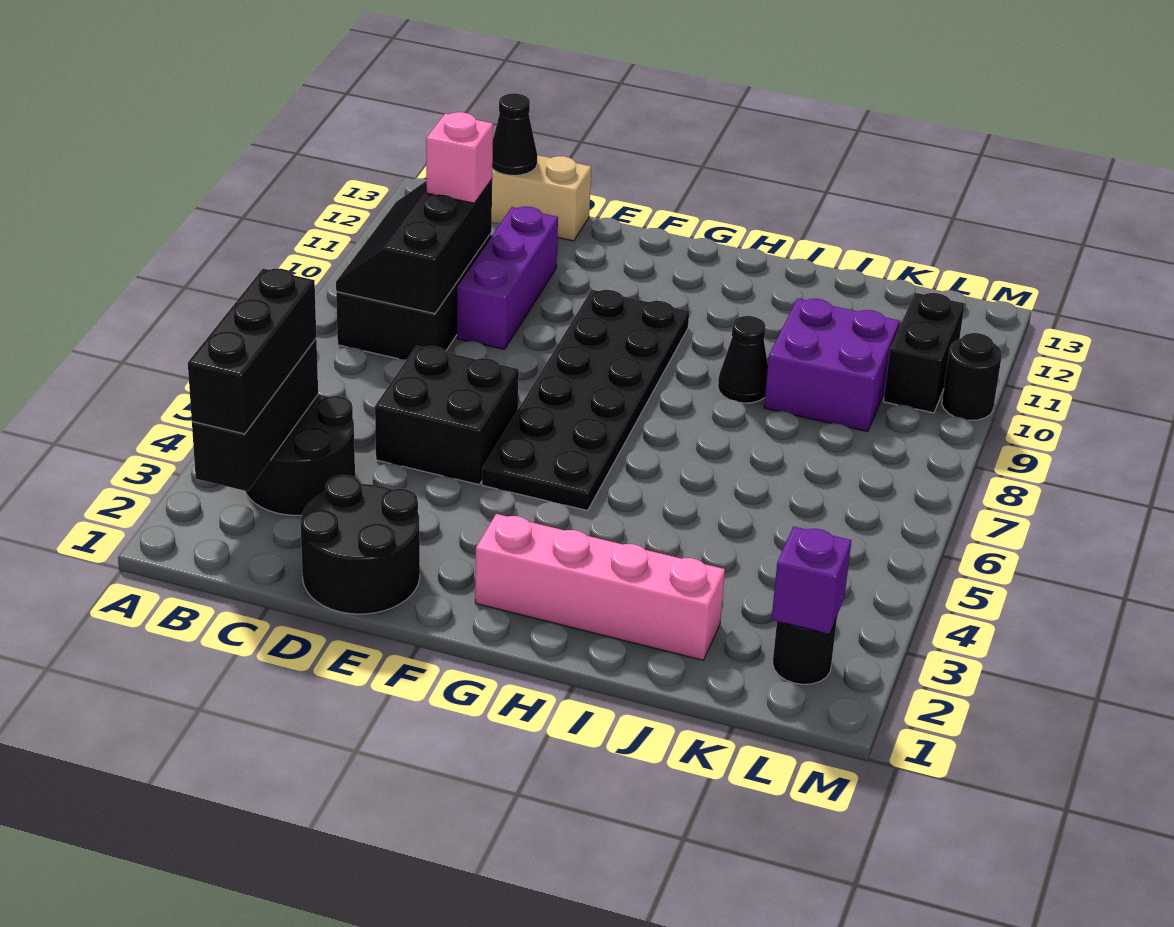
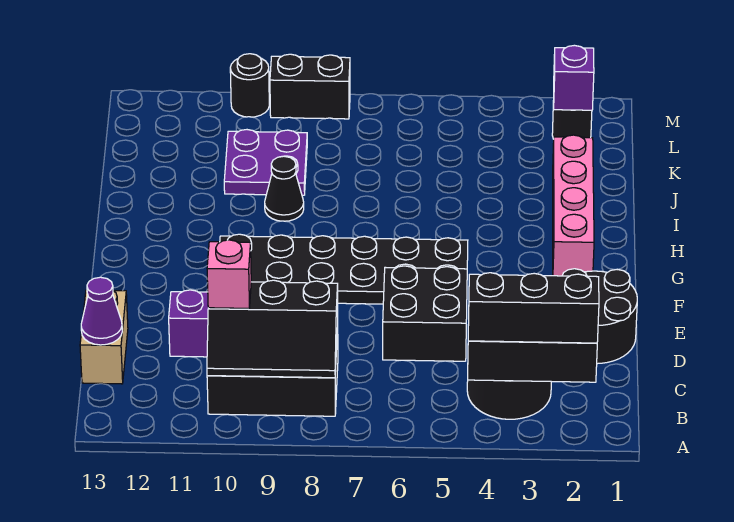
black 1x1 cone [492,94,537,175] -> purple 1x1 cone [81,277,122,345]
purple 2x2 brick [764,299,900,432] -> purple 2x2 plate [224,130,307,195]
black 1x2 brick [884,293,965,413] -> black 1x2 brick moved to [270,54,350,119]

